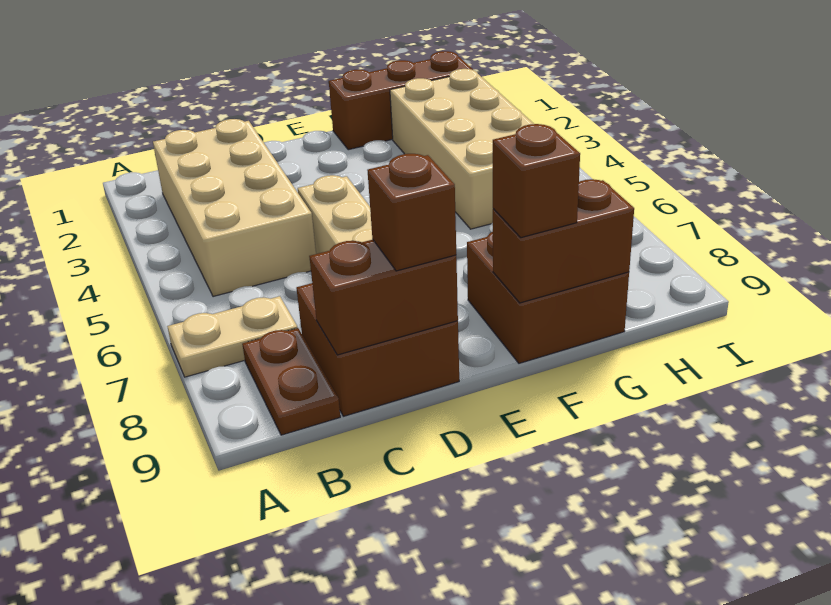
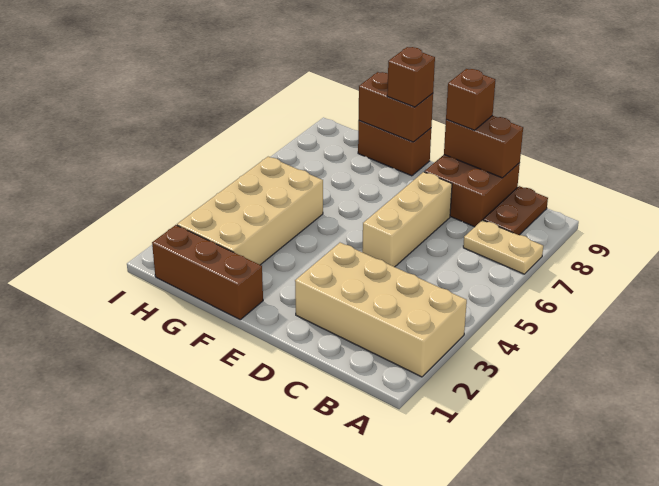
tan 2x4 brick [153,119,316,297] -> tan 2x4 brick turned to [295,243,467,377]
brown 2x2 brick [467,232,629,363] -> brown 1x2 brick [358,121,431,176]

